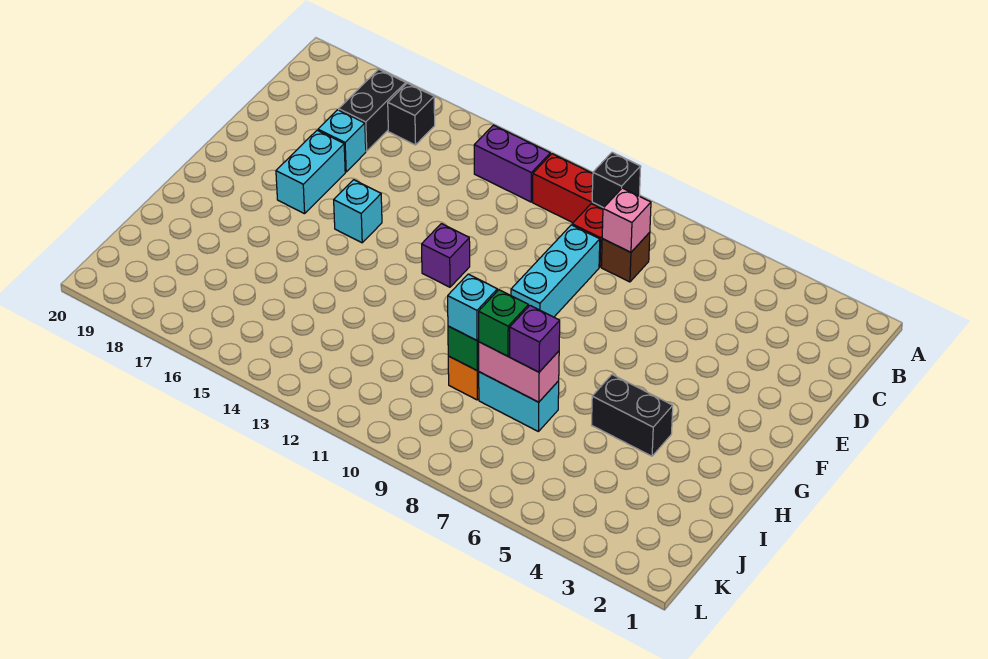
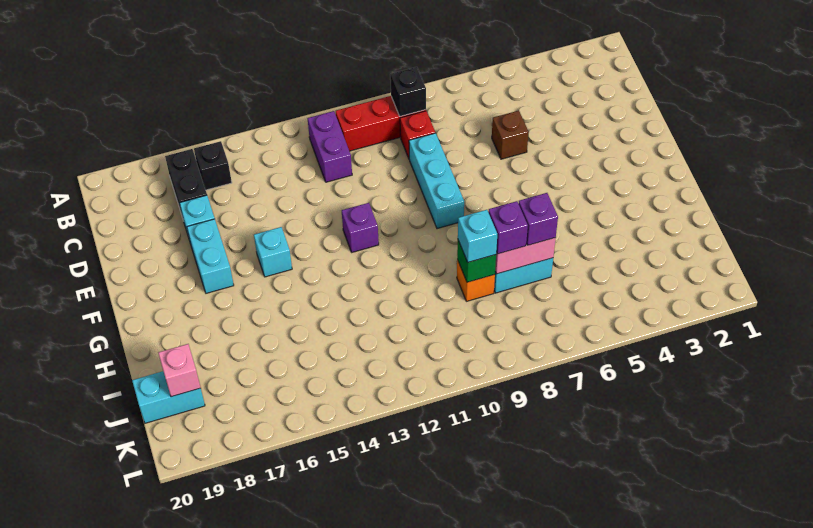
purple 1x2 brick [474,125,550,202] -> purple 1x2 brick turned to [307,111,352,182]
brown 1x1 brick [601,232,650,282] -> brown 1x1 brick moved to [492,111,529,159]
pink 1x1 brick [602,188,651,252] -> pink 1x1 brick moved to [158,344,201,397]
black 1x2 brick [592,375,673,456] -> none
green 1x1 brick [478,290,528,356] -> purple 1x1 brick [488,201,528,254]
none -> cyan 1x2 brick [132,371,205,423]

